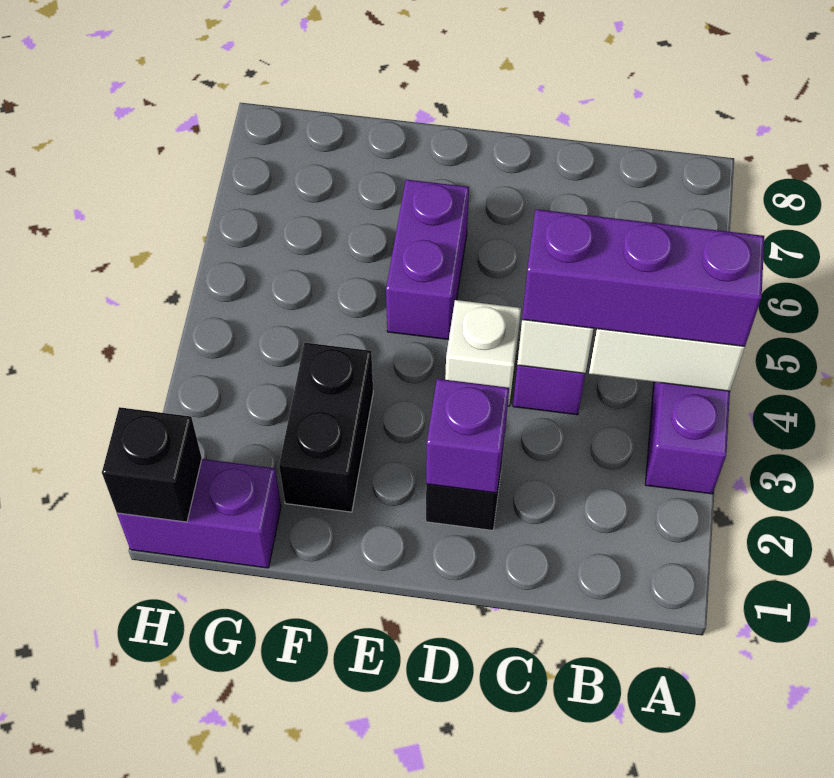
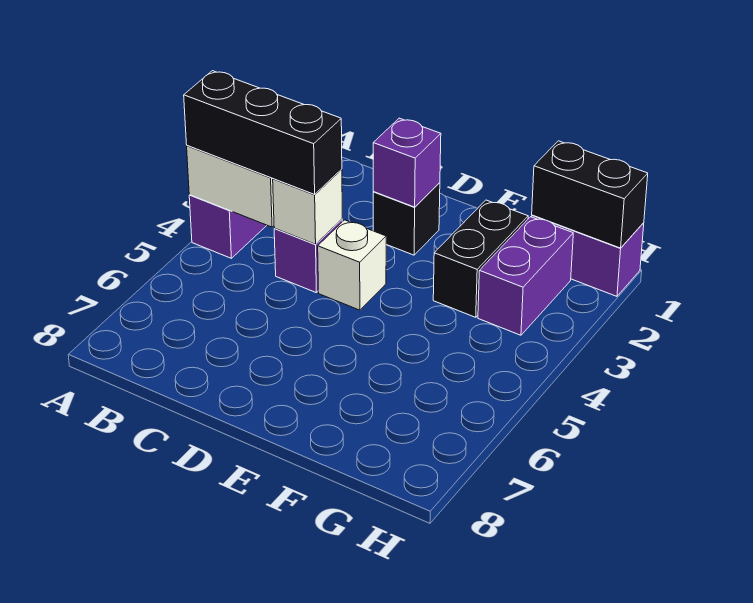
purple 1x3 brick [522,209,764,346] -> black 1x3 brick [184,71,342,194]
purple 1x2 brick [386,180,469,340] -> purple 1x2 brick moved to [478,217,573,335]
black 1x1 brick [102,407,202,522] -> black 1x2 brick [532,141,648,248]

